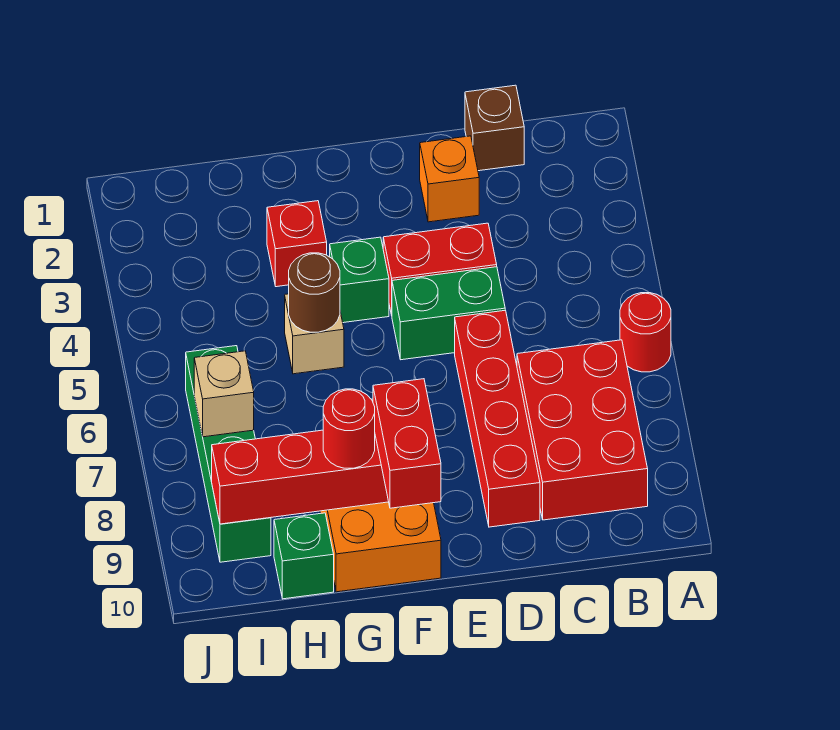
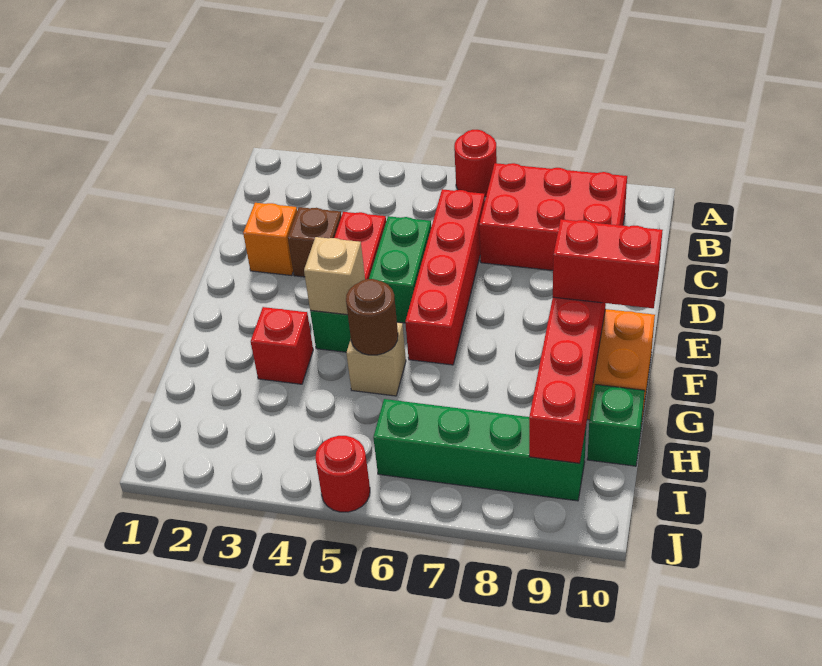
brown 1x1 brick [465,85,524,171] -> brown 1x1 brick moved to [288,207,341,277]
red 1x4 brick [455,310,540,527] -> red 1x4 brick turned to [405,189,485,365]
red 1x1 round brick [323,389,375,468] -> red 1x1 round brick moved to [315,436,370,512]
tan 1x1 brick [194,351,254,437] -> tan 1x1 brick moved to [304,237,365,315]

